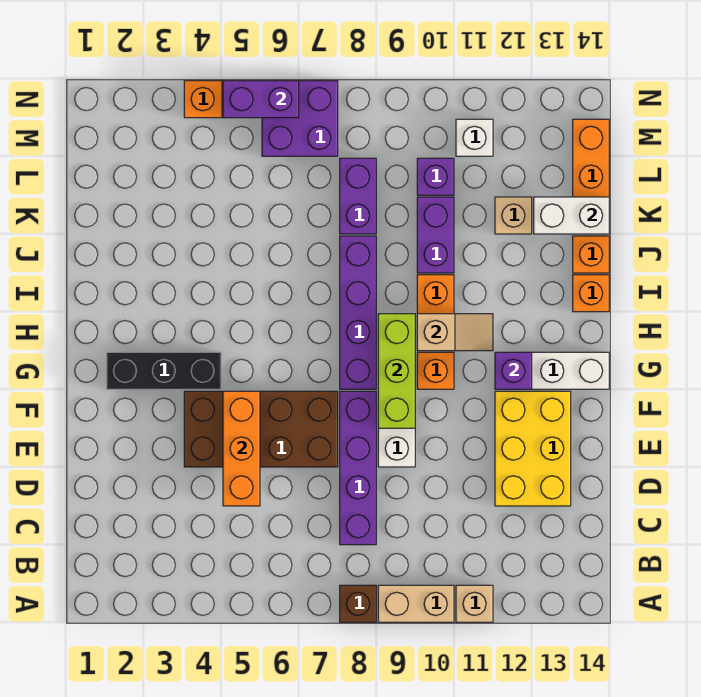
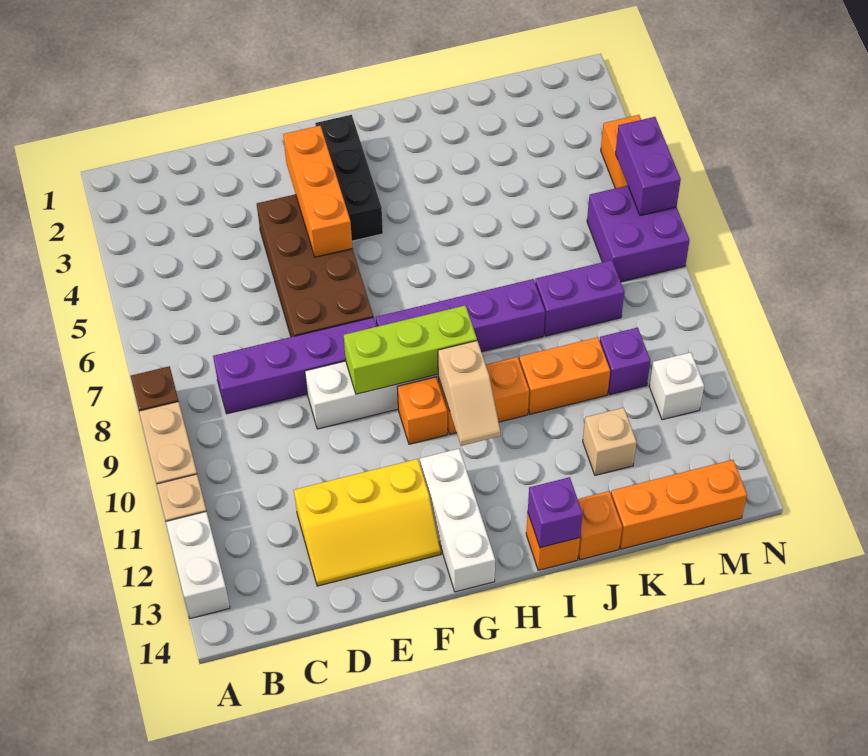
orange 1x3 brick [223,391,260,506] -> orange 1x3 brick turned to [283,126,352,257]
yellow 2x3 brick [495,391,571,506] -> yellow 2x3 slope [294,459,441,586]
purple 1x1 brick [495,352,532,389] -> purple 1x1 brick moved to [528,477,583,548]
purple 1x2 brick [417,197,454,273] -> orange 1x2 brick [519,337,610,414]
white 1x2 brick [534,197,609,234] -> white 1x2 brick moved to [166,511,230,618]

